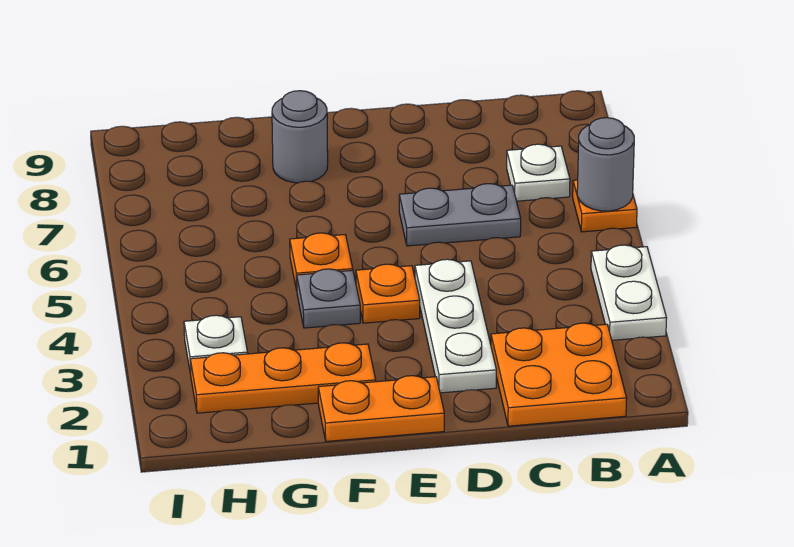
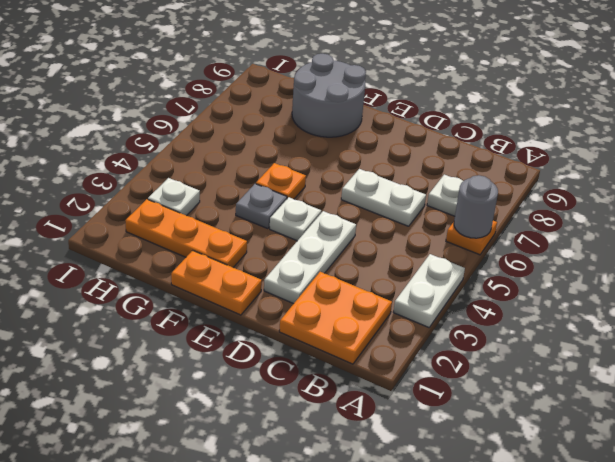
grey 1x2 plate [399,184,521,246] -> white 1x2 plate [341,169,426,226]
orange 1x1 plate [356,264,420,323] -> white 1x1 plate [270,197,321,241]
grey 1x1 round brick [272,91,328,183] -> grey 2x2 round brick [292,54,366,137]

